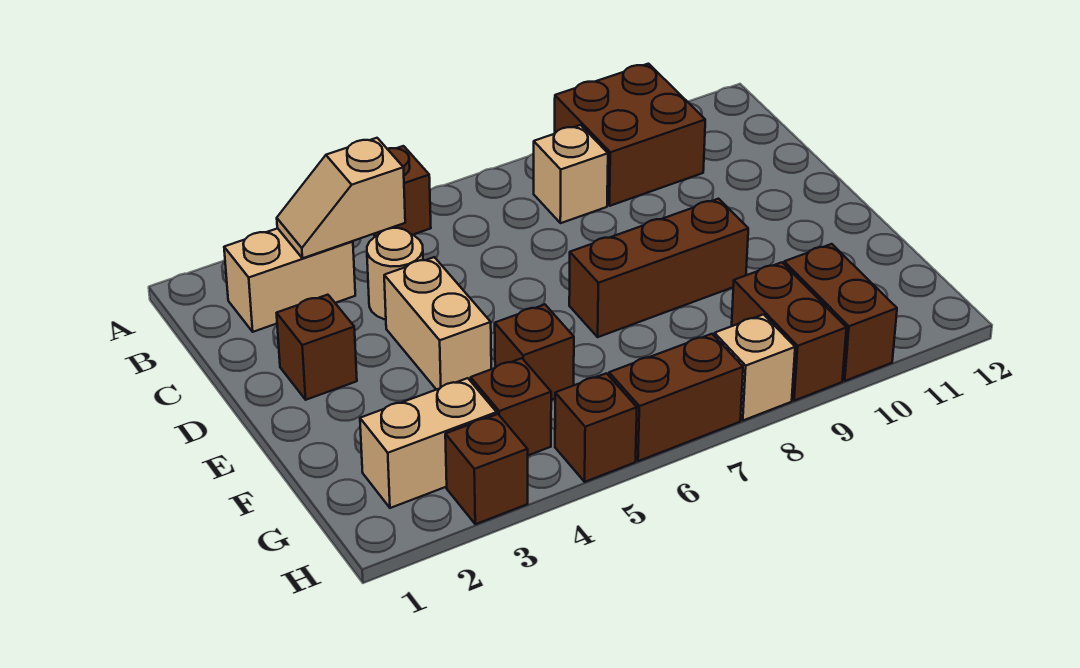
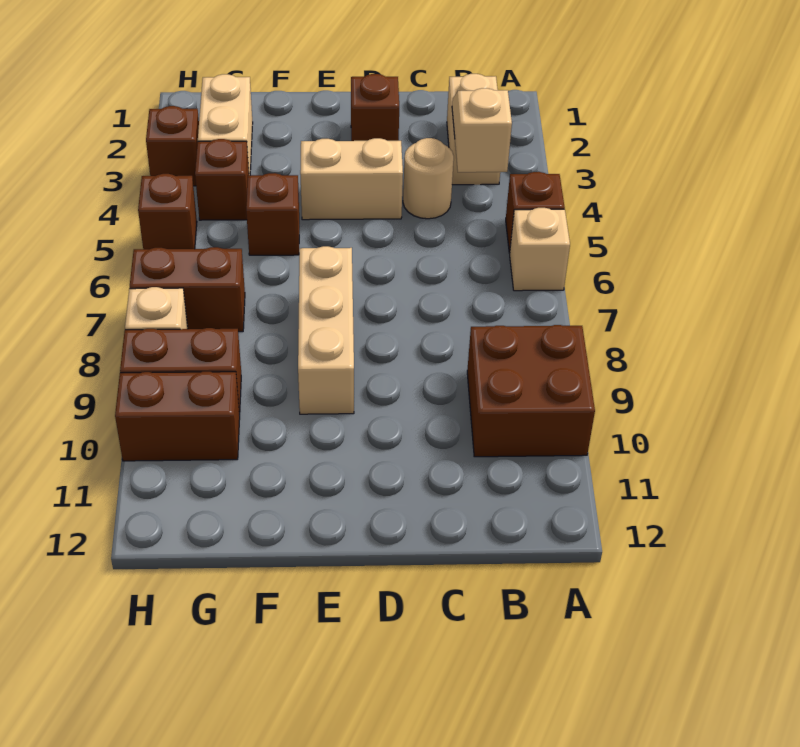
tan 1x1 brick [534,125,608,223] -> tan 1x1 brick moved to [510,208,570,291]
brown 1x3 brick [569,199,748,337] -> tan 1x3 brick [298,246,354,414]
brown 1x2 brick [609,334,743,461] -> brown 1x2 brick turned to [130,247,245,332]

